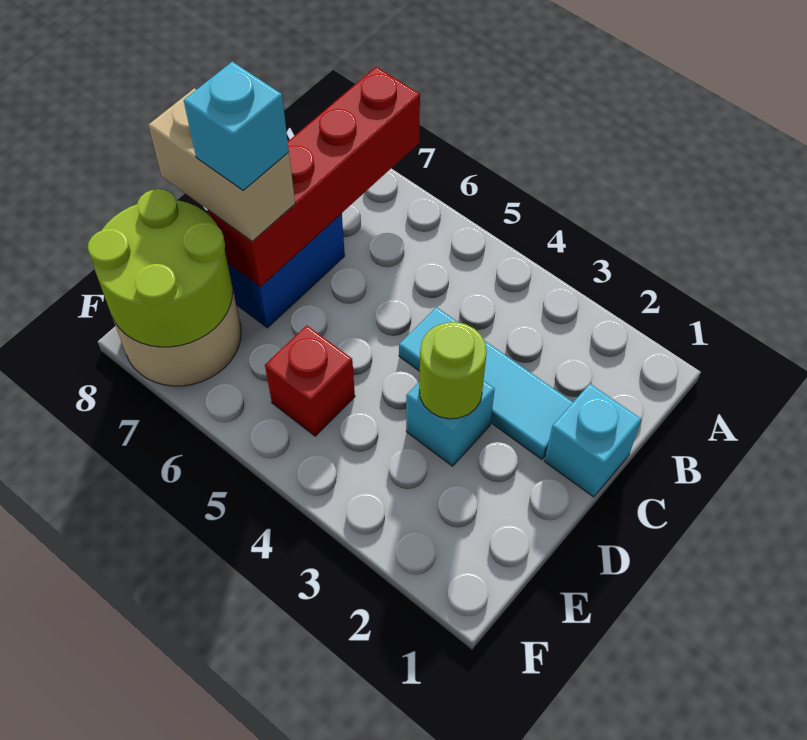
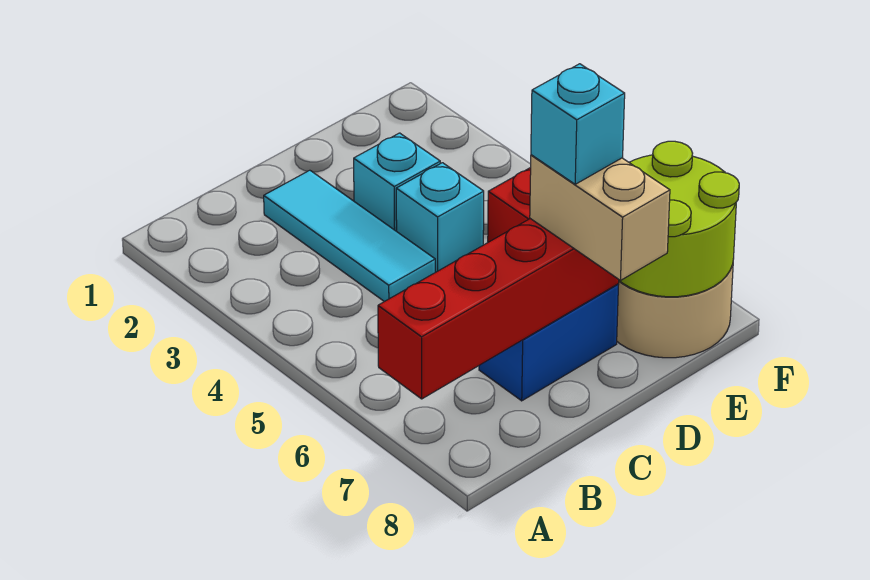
cyan 1x1 brick [544,384,641,497] -> cyan 1x1 brick moved to [396,163,484,272]
lime 1x1 round brick [419,322,487,419] -> none

